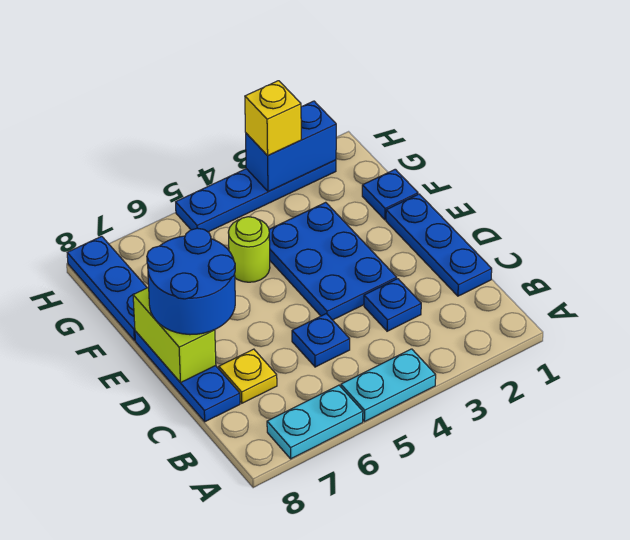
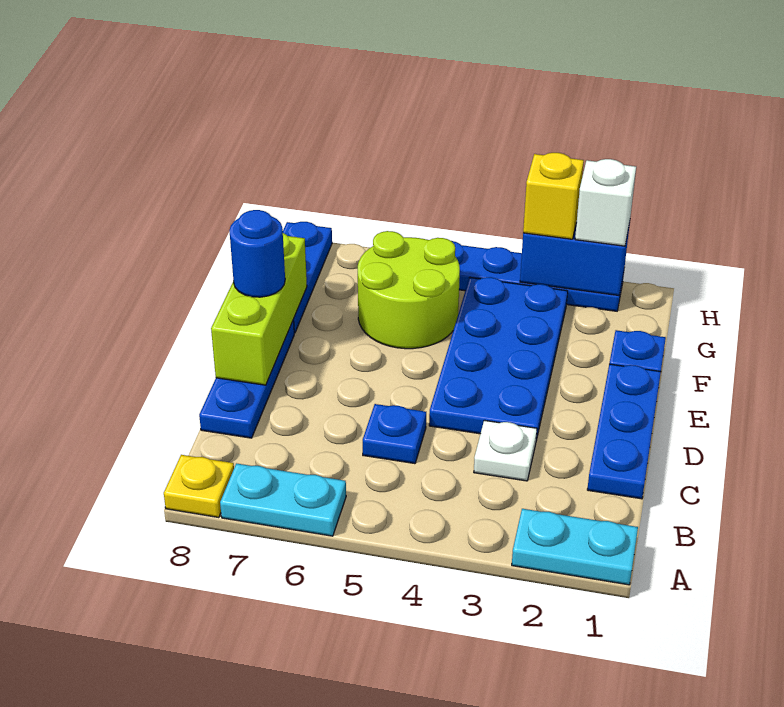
cyan 1x2 plate [341,349,436,422] -> cyan 1x2 plate moved to [512,509,638,585]
blue 1x1 plate [364,279,421,331] -> white 1x1 plate [474,420,537,481]
yellow 1x1 plate [219,349,277,403] -> yellow 1x1 plate moved to [164,455,234,518]
blue 2x3 plate [269,202,397,320] -> blue 2x4 plate [429,277,568,440]
blue 2x2 round brick [147,228,235,335] -> blue 1x1 round brick [230,210,285,297]
lime 1x2 brick [133,287,216,383] -> lime 1x3 brick [211,233,307,385]
lime 1x1 round brick [228,217,270,282] -> lime 2x2 round brick [358,231,460,349]
none -> white 1x1 brick [575,159,636,246]

